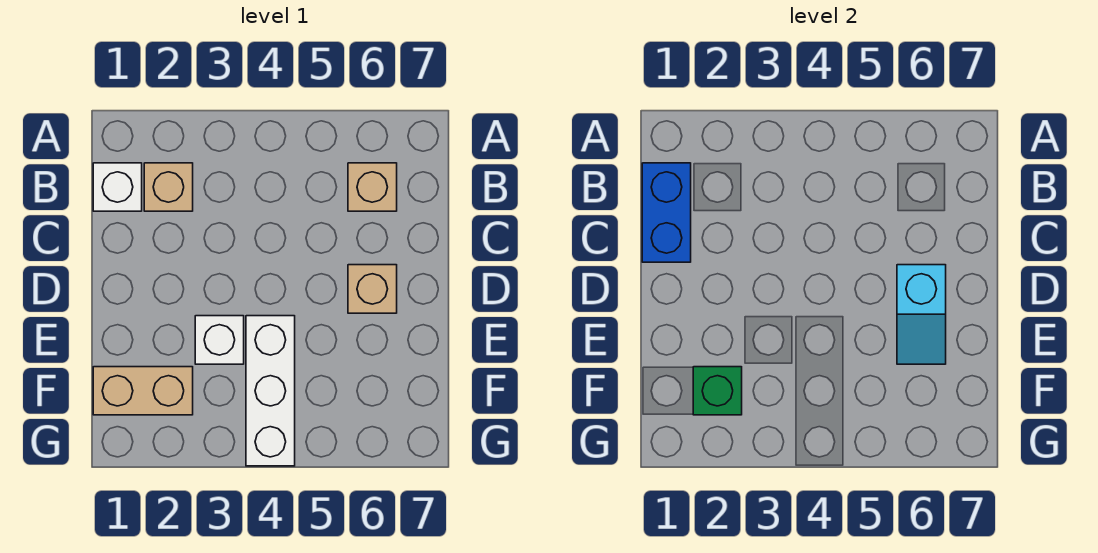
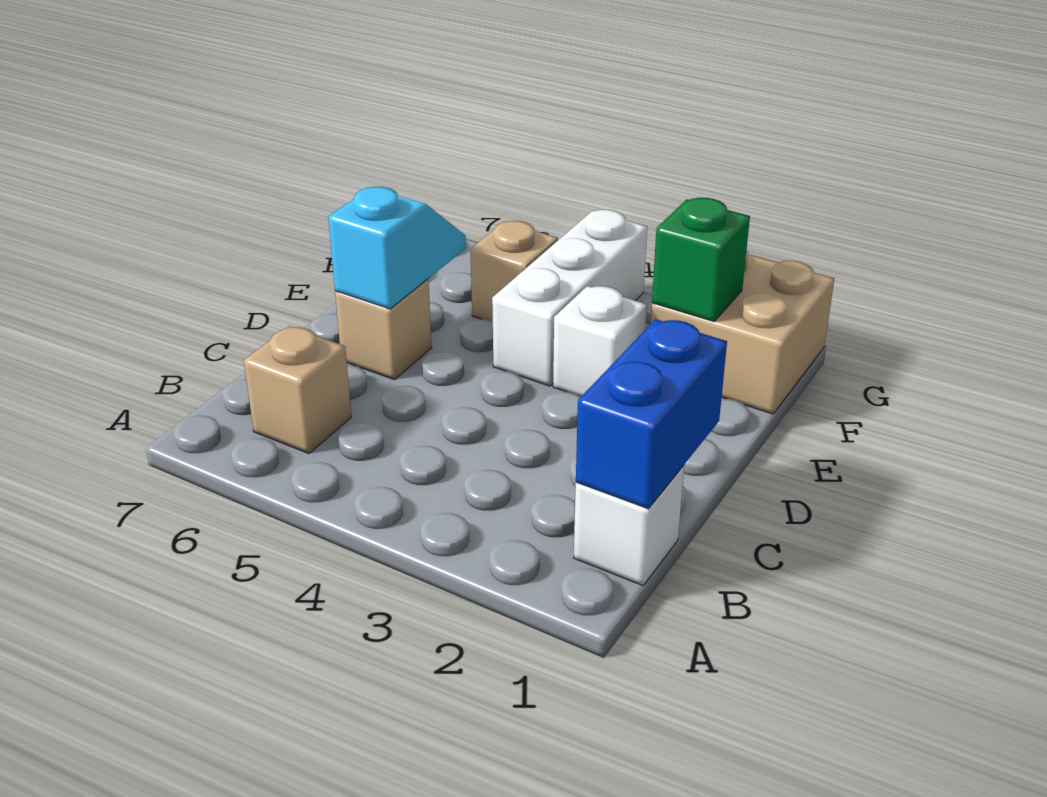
tan 1x1 brick [144,163,193,211] -> tan 1x1 brick moved to [470,221,558,321]
tan 1x2 brick [93,367,193,415] -> tan 2x2 brick [651,250,834,414]

